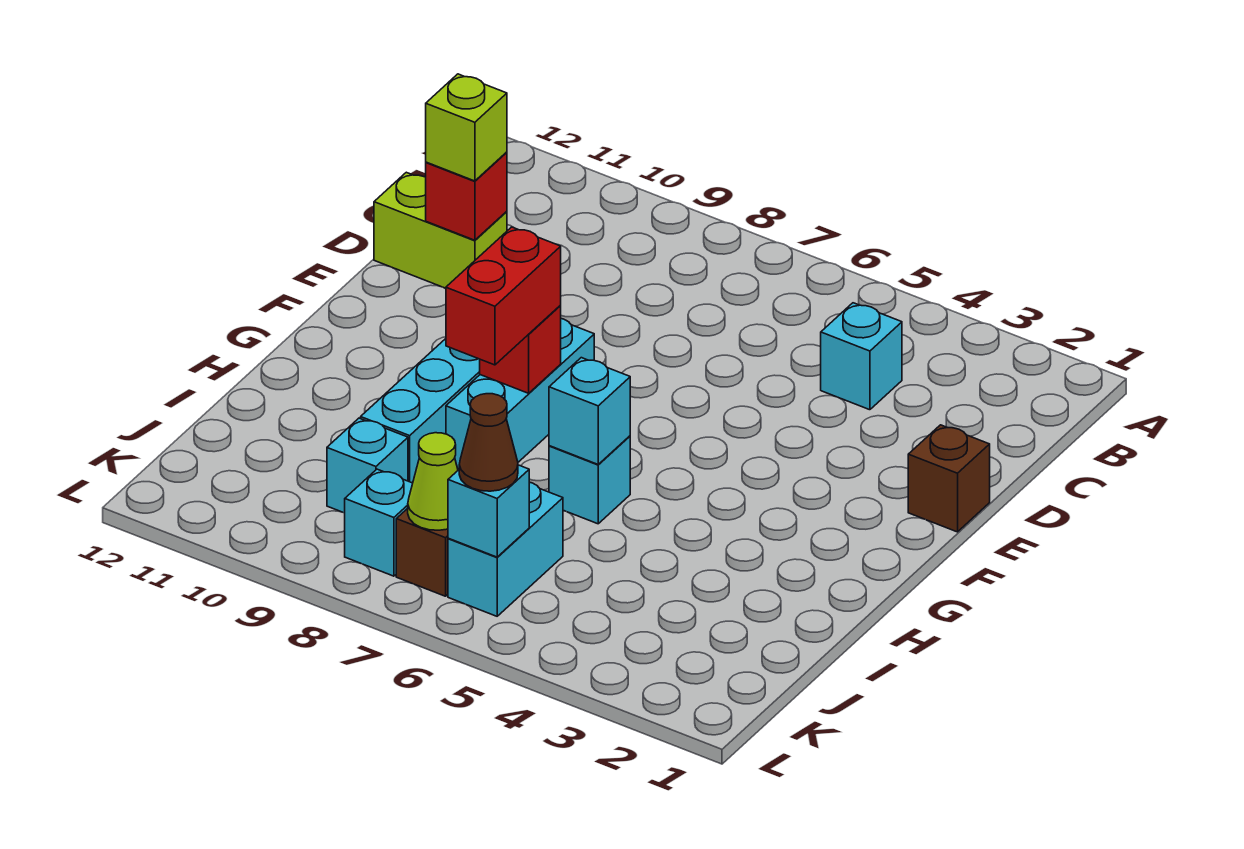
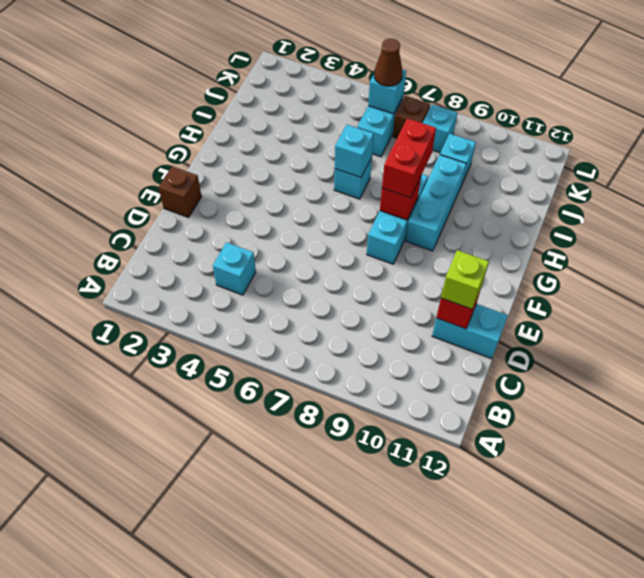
lime 1x2 brick [374,172,507,288] -> cyan 1x2 brick [432,304,508,359]
lime 1x1 cone [408,433,458,530] -> none

